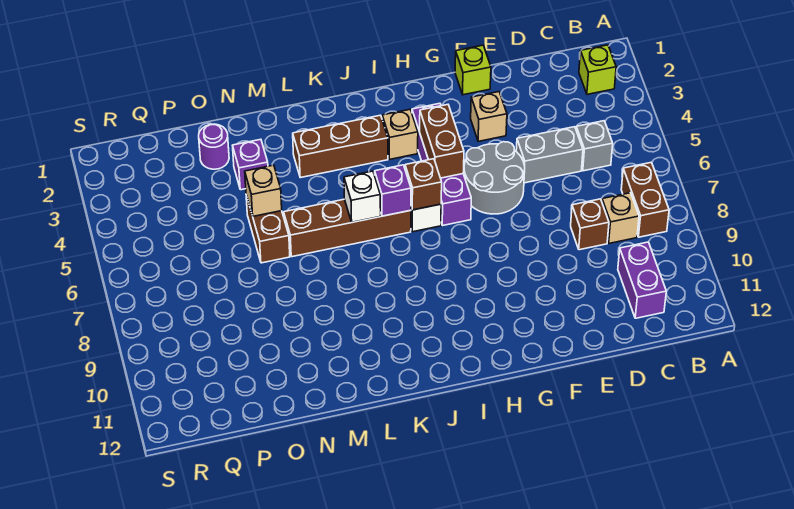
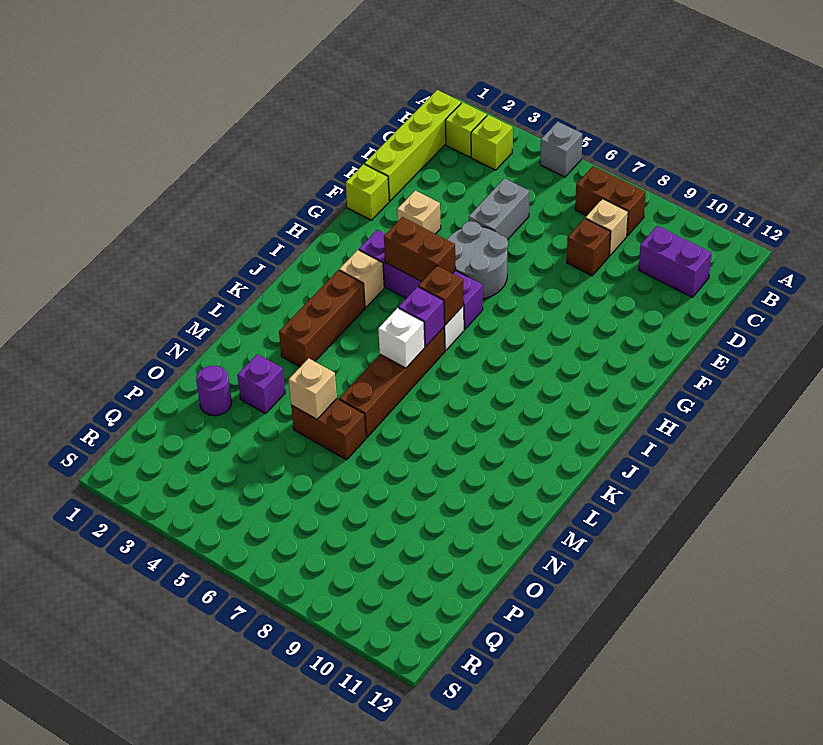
none -> lime 1x4 brick [365,90,461,201]
none -> lime 1x1 brick [471,115,513,170]
grey 1x1 brick [576,121,613,171] -> grey 1x1 brick moved to [540,122,582,177]

